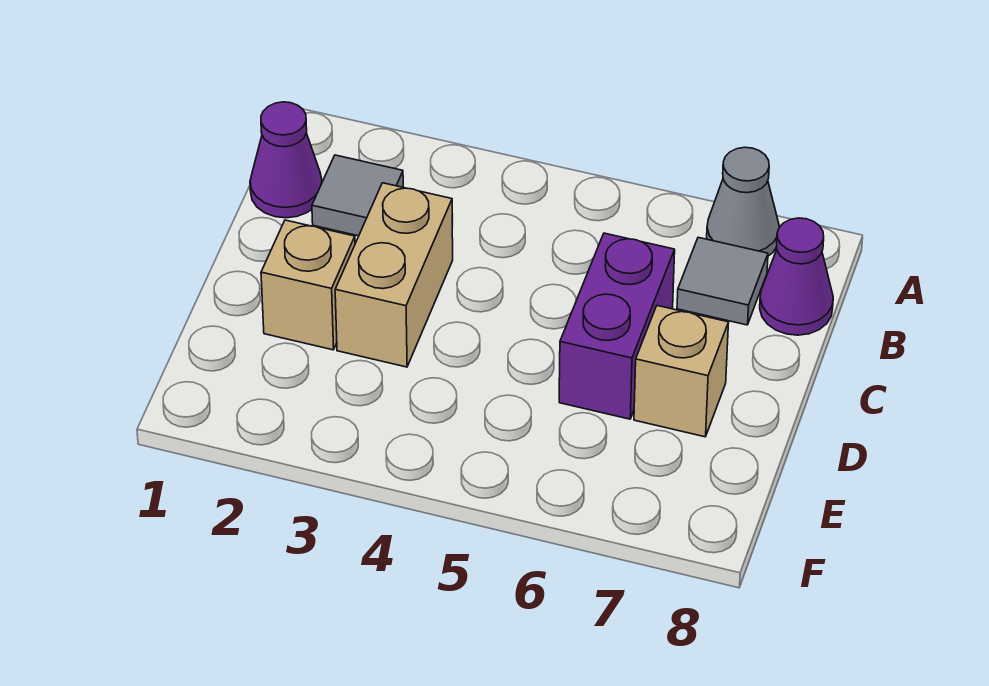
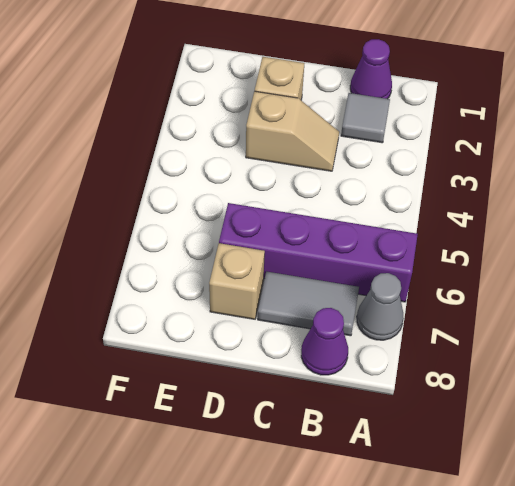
grey 1x1 tile [677,237,768,325] -> grey 1x2 tile [258,271,359,336]
tan 1x2 brick [335,183,453,367] -> tan 1x2 slope [246,91,339,171]
purple 1x2 brick [559,233,675,419] -> purple 1x4 brick [219,203,418,302]

